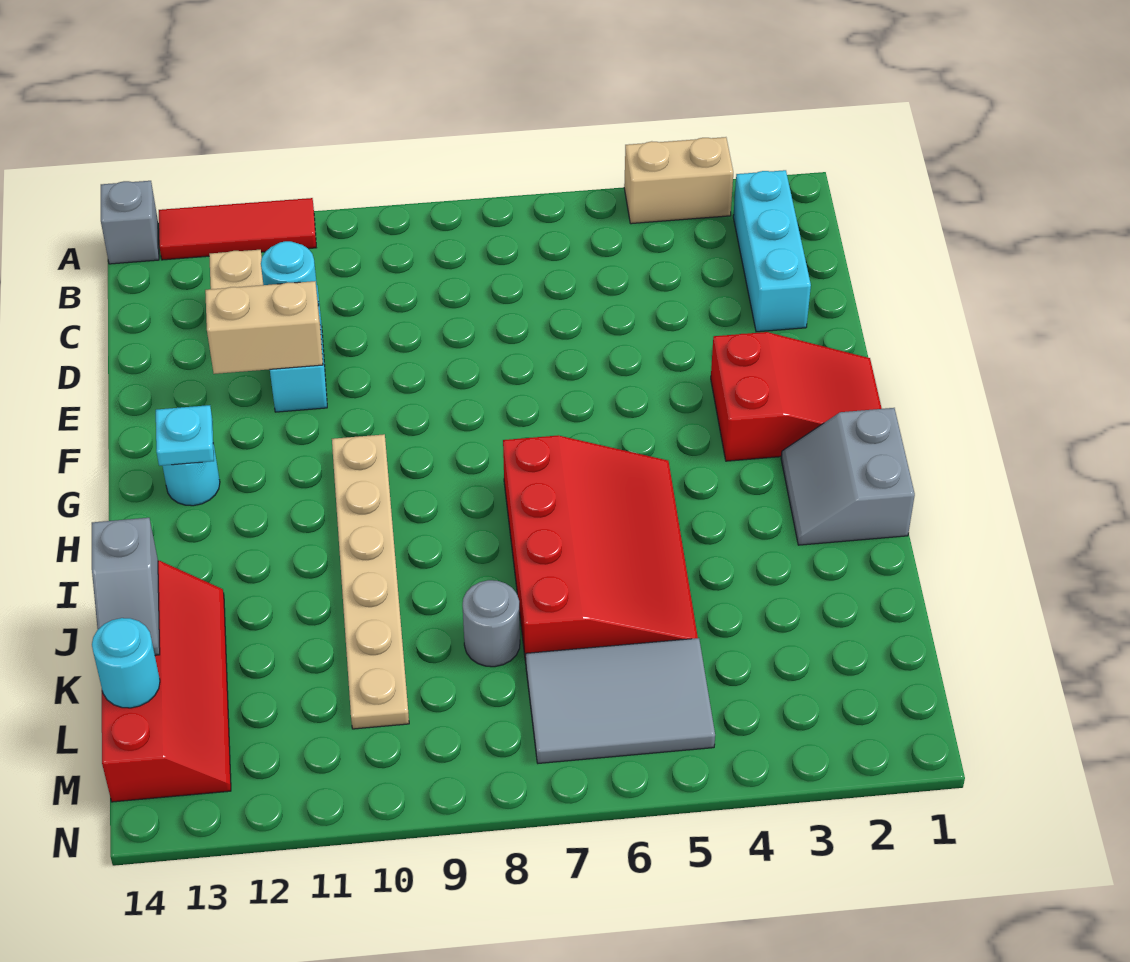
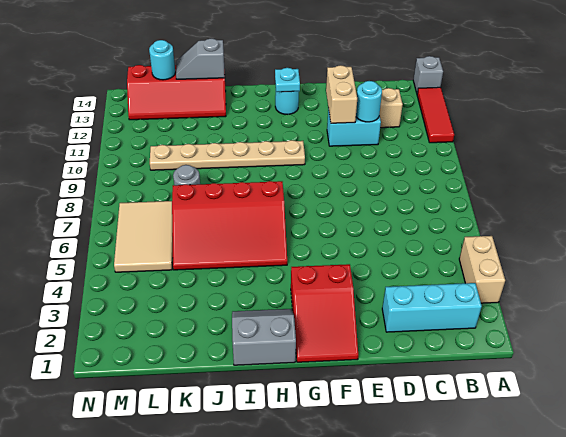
grey 2x3 tile [526,638,715,763] -> tan 2x3 tile [114,201,173,272]

